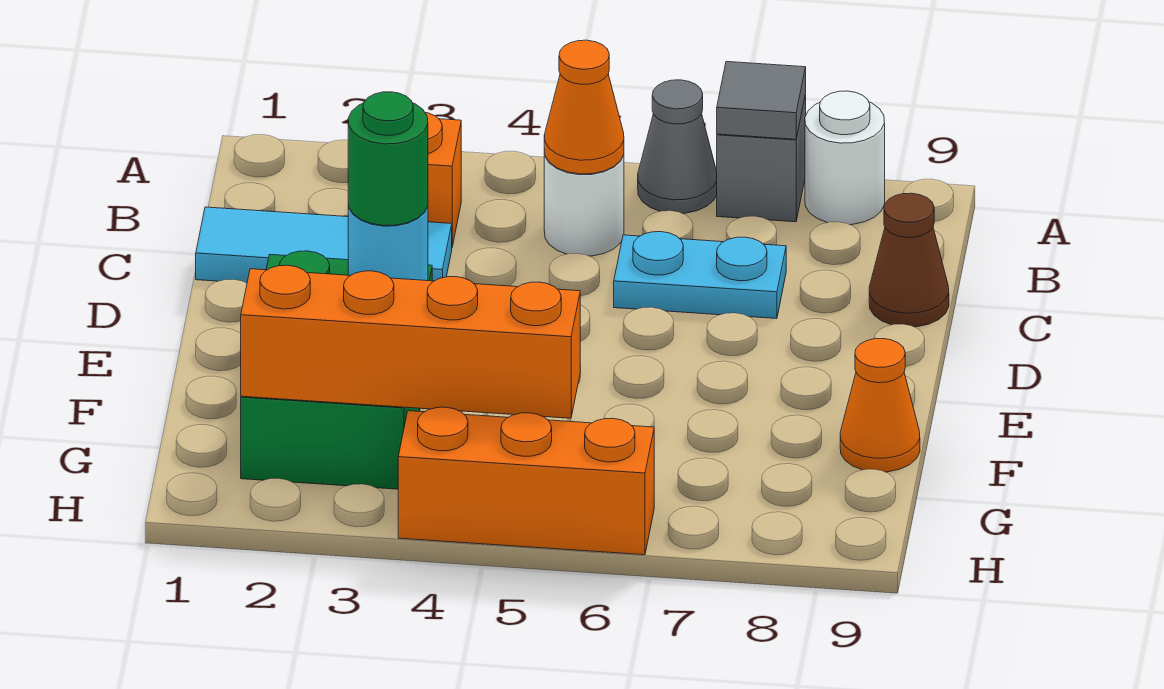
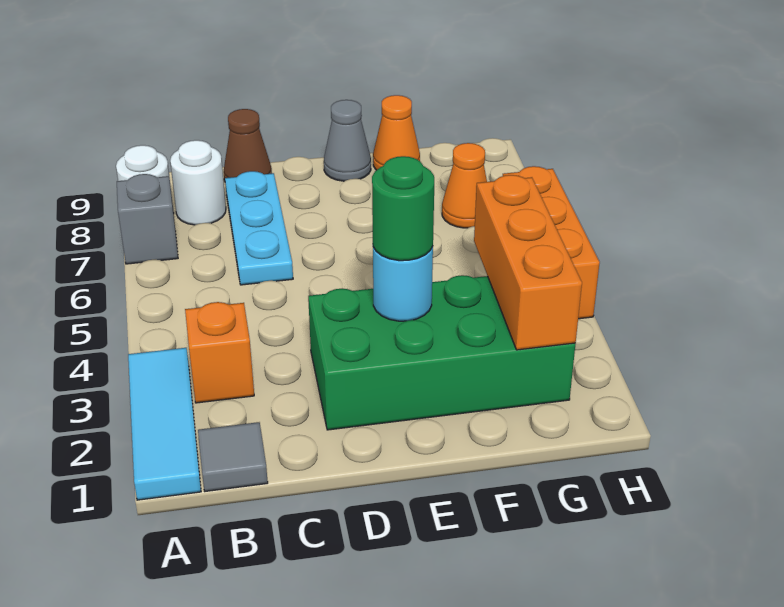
grey 1x1 cone [638,80,717,213] -> grey 1x1 cone moved to [324,100,371,181]
grey 1x1 tile [717,62,806,139] -> grey 1x1 tile moved to [198,422,268,491]
white 1x1 round brick [544,150,624,256] -> white 1x1 round brick moved to [170,140,226,225]
orange 1x1 cone [544,40,624,174] -> orange 1x1 cone moved to [442,143,487,228]
cyan 1x3 tile [196,207,452,283] -> cyan 1x3 tile moved to [128,348,201,500]
cyan 1x2 plate [614,232,786,319] -> cyan 1x3 plate [225,171,293,285]
green 2x3 brick [241,251,432,489] -> green 2x4 brick [308,275,575,430]
orange 1x4 brick [241,265,580,418] -> orange 1x3 brick [474,175,582,350]

